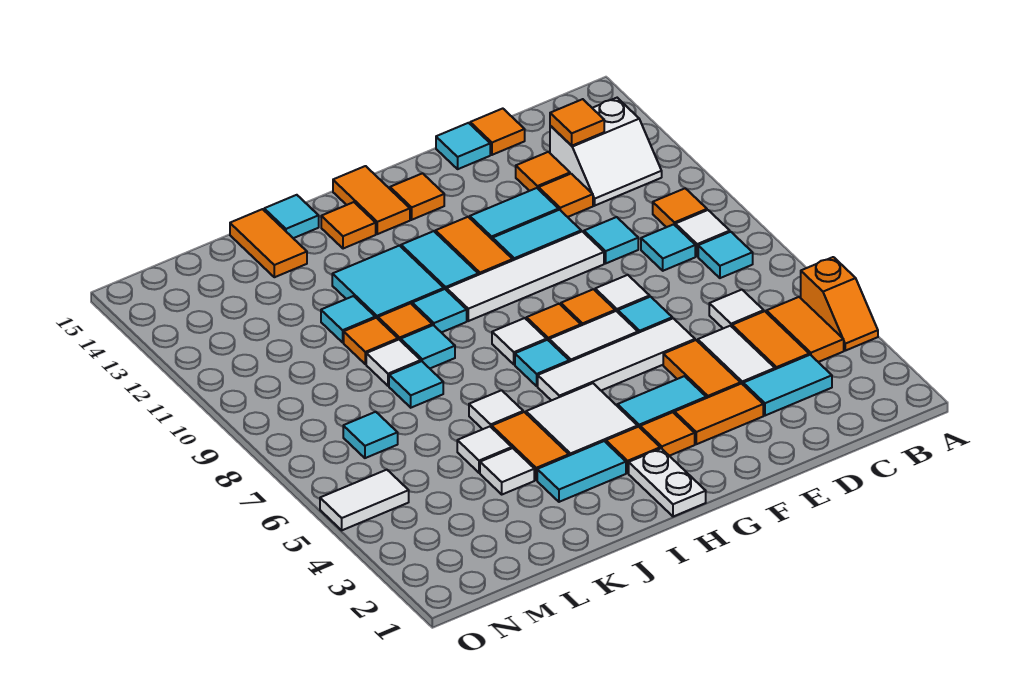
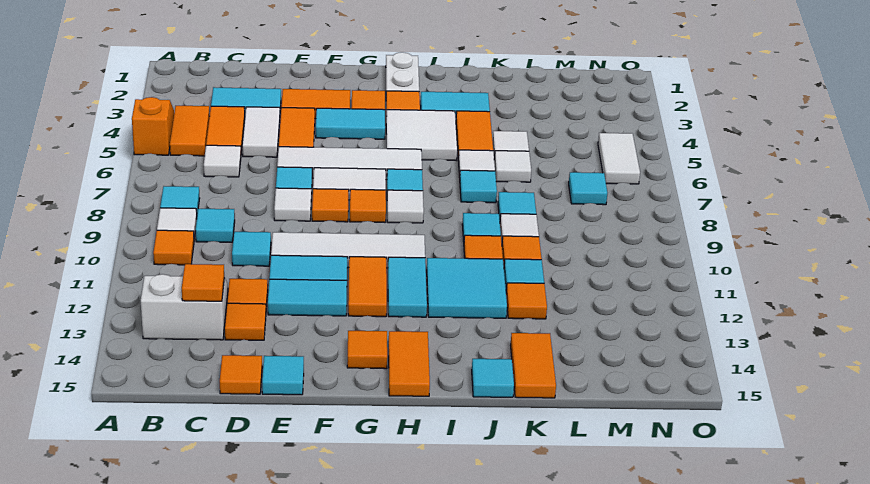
cyan 1x1 tile [412,289,467,332] -> cyan 1x1 tile moved to [460,170,497,203]
orange 1x1 tile [321,202,376,249] -> orange 1x1 tile moved to [506,283,547,319]
white 1x1 tile [480,448,534,494] -> white 1x1 tile moved to [494,151,531,182]
white 1x2 tile [320,470,409,530] -> white 1x2 tile turned to [598,133,640,184]

